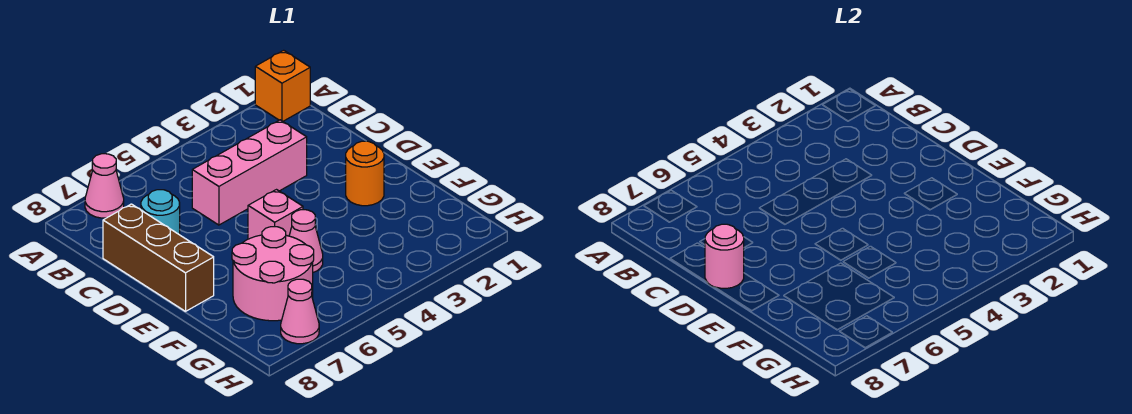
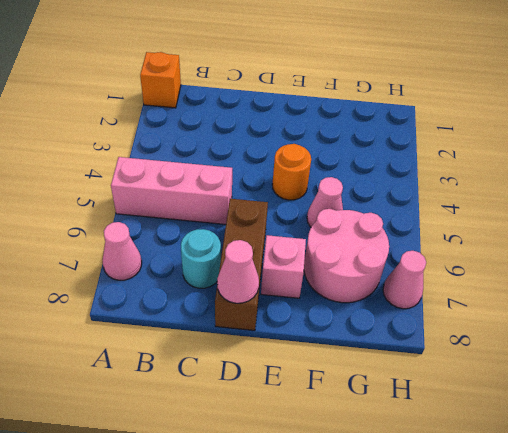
pink 1x3 brick [192,120,307,225] -> pink 1x3 brick turned to [111,157,232,224]
brown 1x3 brick [103,204,214,311] -> brown 1x3 brick turned to [215,199,268,330]
pink 1x1 round brick [705,224,744,288] -> pink 1x1 cone [217,240,259,303]
orange 1x1 round brick [346,141,384,206] -> orange 1x1 round brick moved to [272,144,311,200]
pink 1x1 brick [248,190,303,239] -> pink 1x1 brick moved to [261,235,306,298]

